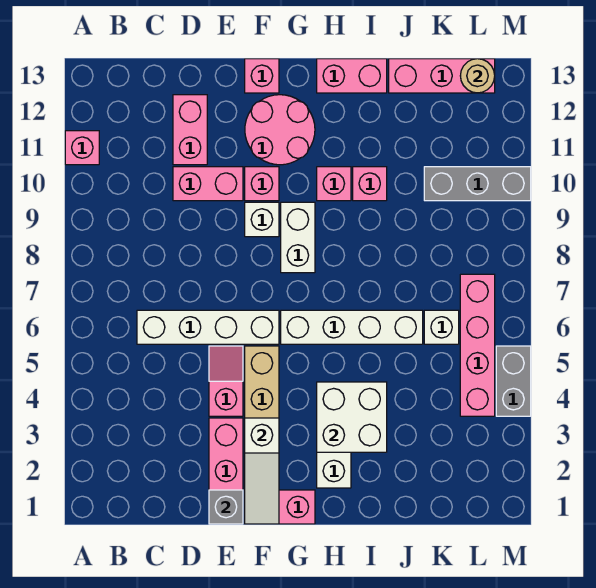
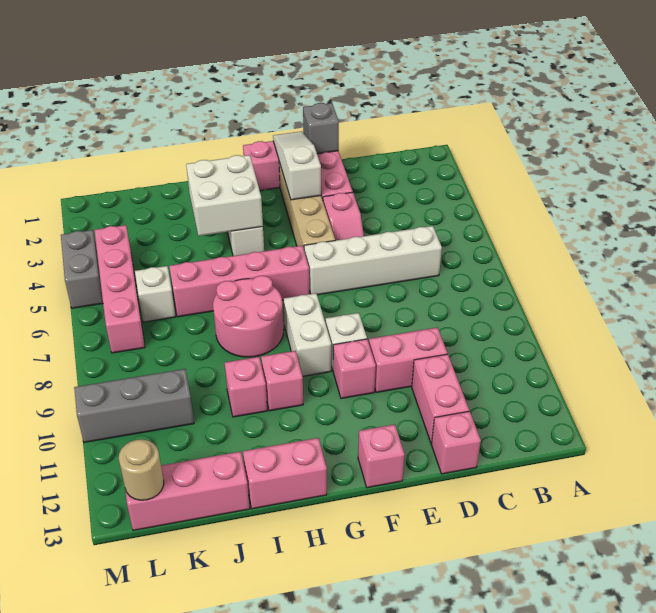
pink 1x1 brick [65,131,99,165] -> pink 1x1 brick moved to [432,411,481,474]
pink 2x2 round brick [245,95,315,165] -> pink 2x2 round brick moved to [213,276,284,357]
white 1x4 brick [281,310,423,344] -> pink 1x4 brick [169,246,309,317]

